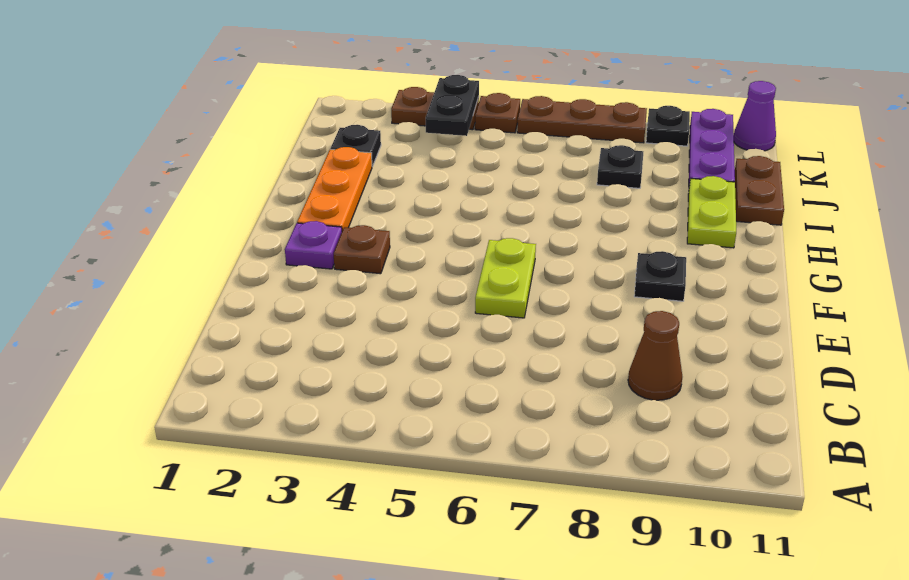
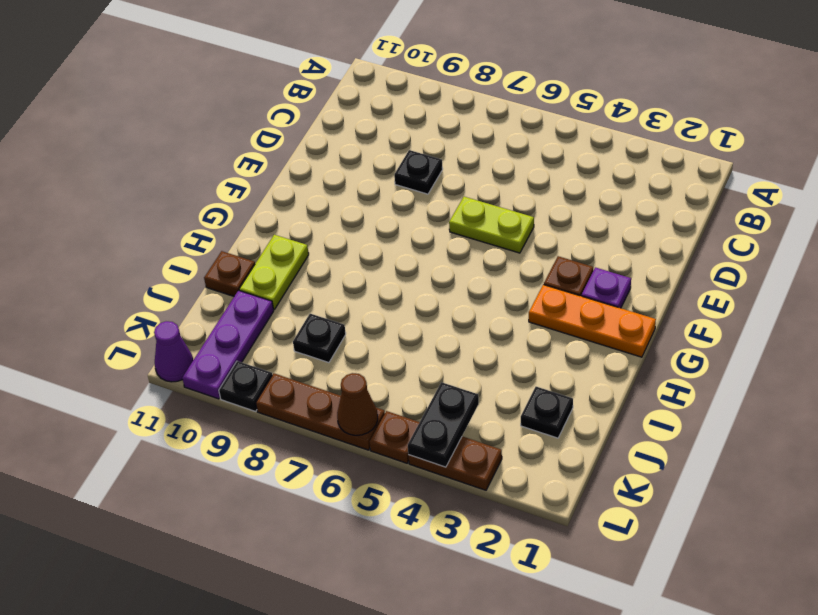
brown 1x1 cone [628,311,682,400] -> brown 1x1 cone moved to [337,373,378,435]
lime 1x2 plate [475,238,536,318] -> lime 1x2 plate turned to [449,197,534,253]
black 1x1 plate [634,251,686,301] -> black 1x1 plate moved to [394,150,443,194]
orange 1x3 plate [297,147,372,231] -> orange 1x3 plate turned to [529,285,656,357]
brown 1x2 plate [735,156,784,225] -> brown 1x1 plate [204,251,255,296]

